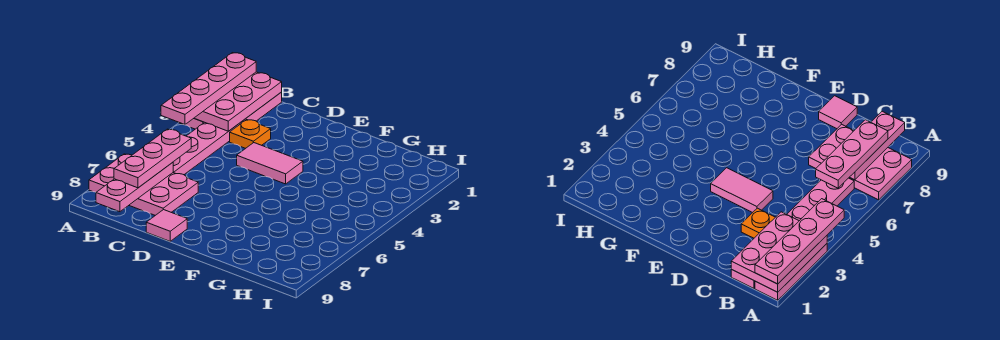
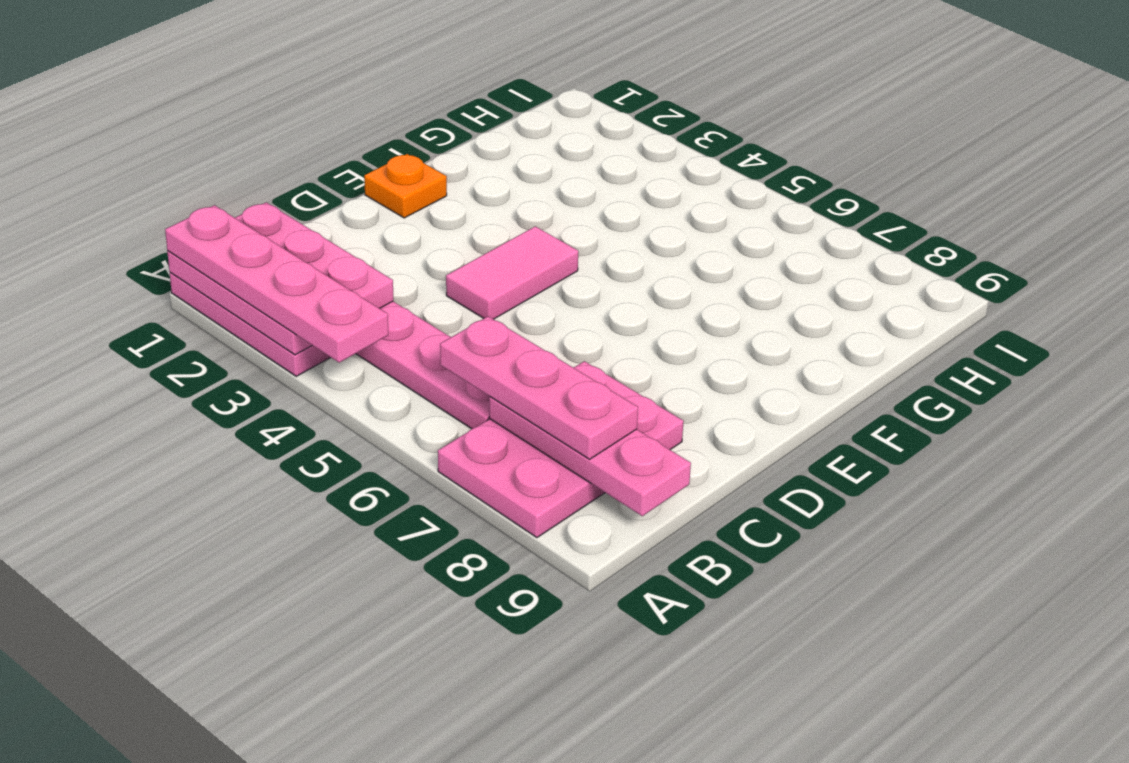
orange 1x1 plate [230,120,271,148] -> orange 1x1 plate moved to [364,154,447,218]
pink 1x1 tile [146,210,187,241] -> none

